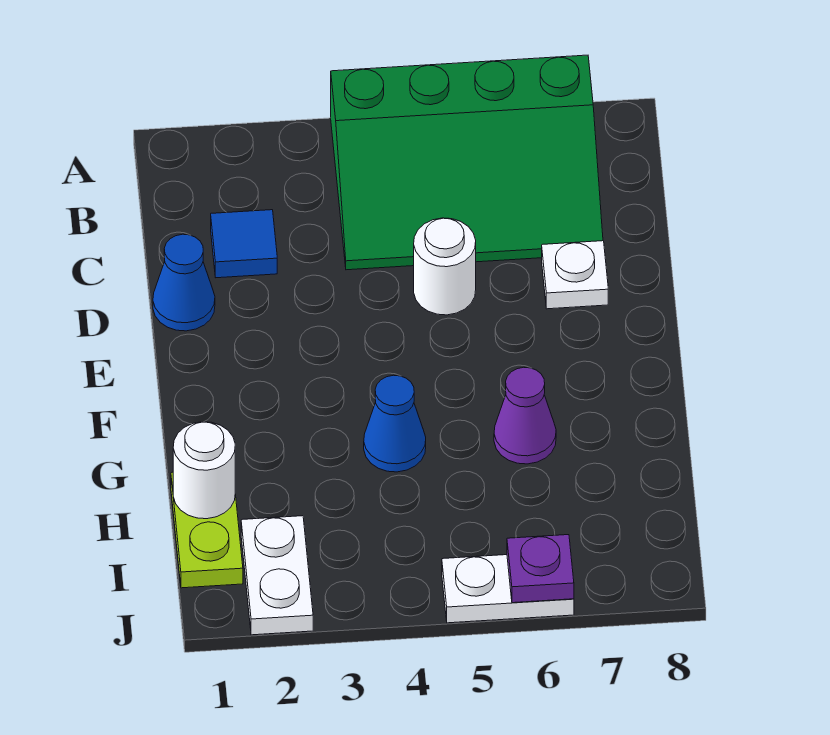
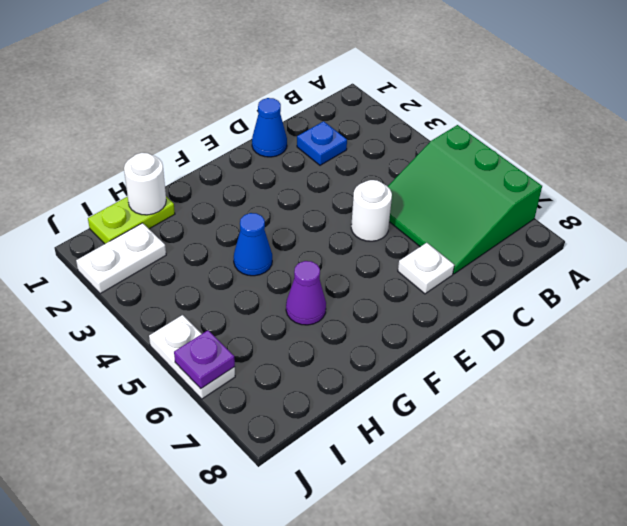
green 3x4 slope [331,55,603,270] -> green 3x3 slope [387,125,542,274]
blue 1x1 tile [211,210,277,278] -> blue 1x1 plate [297,121,347,165]

